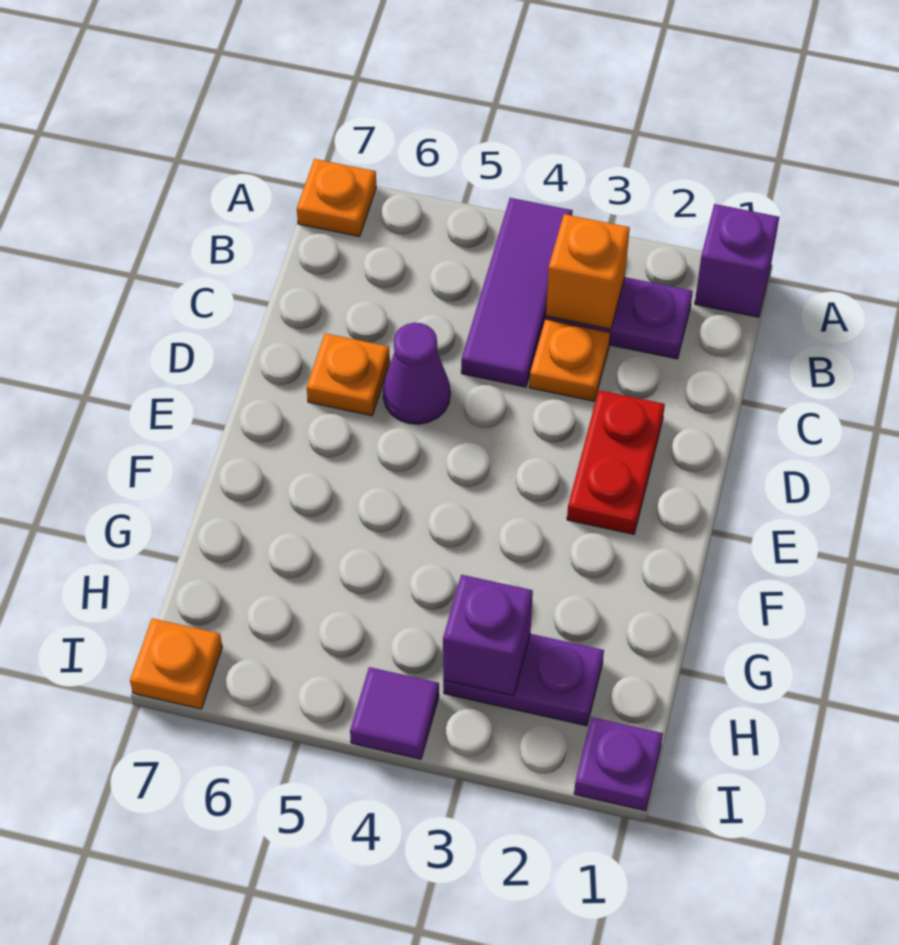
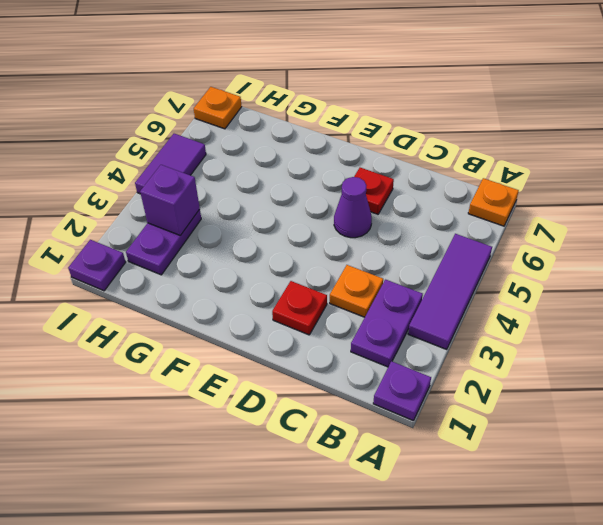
purple 1x1 brick [695,204,779,317] -> purple 1x1 plate [373,361,431,421]
purple 1x3 tile [461,198,573,387] -> purple 1x3 tile turned to [408,234,492,349]
orange 1x1 brick [546,214,630,329] -> none
red 1x2 plate [567,390,665,534] -> red 1x1 plate [272,281,327,335]
orange 1x1 plate [307,333,390,416] -> red 1x1 plate [354,168,394,214]
purple 1x1 tile [350,667,439,759] -> purple 1x2 tile [135,134,206,194]

